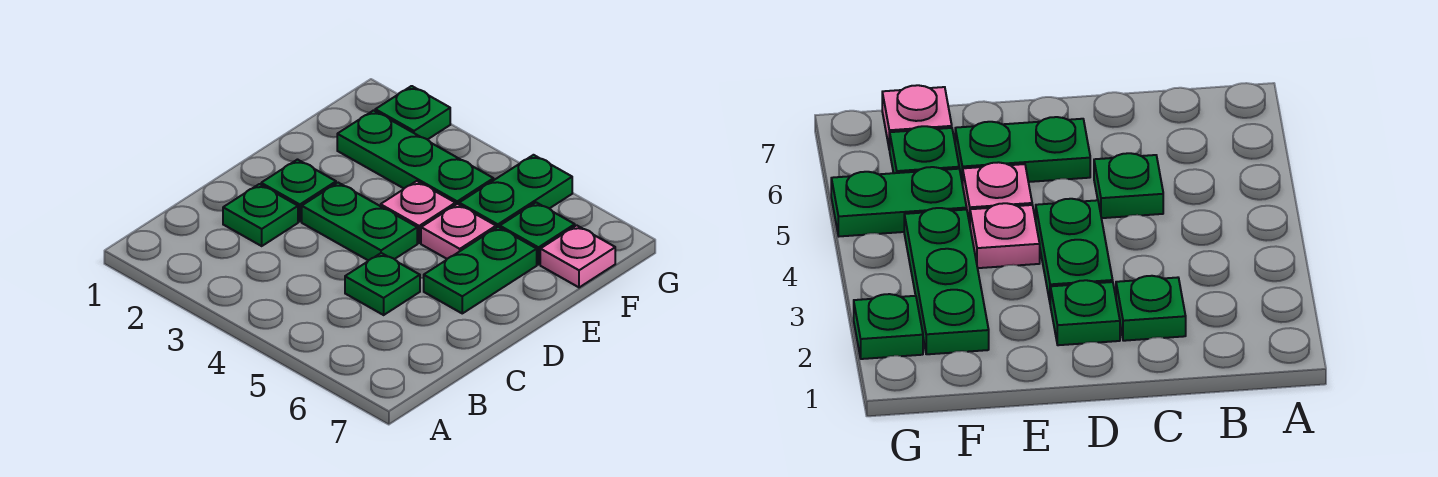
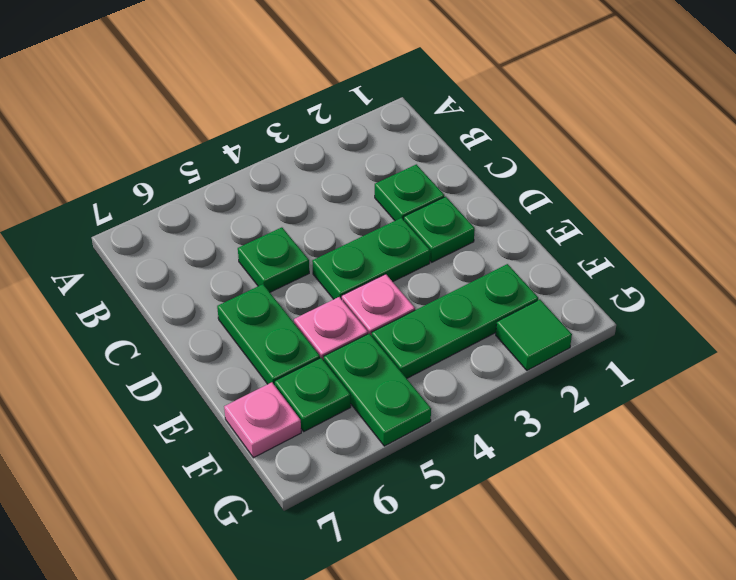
green 1x1 plate [375,86,450,140] -> green 1x1 tile [496,300,572,370]

